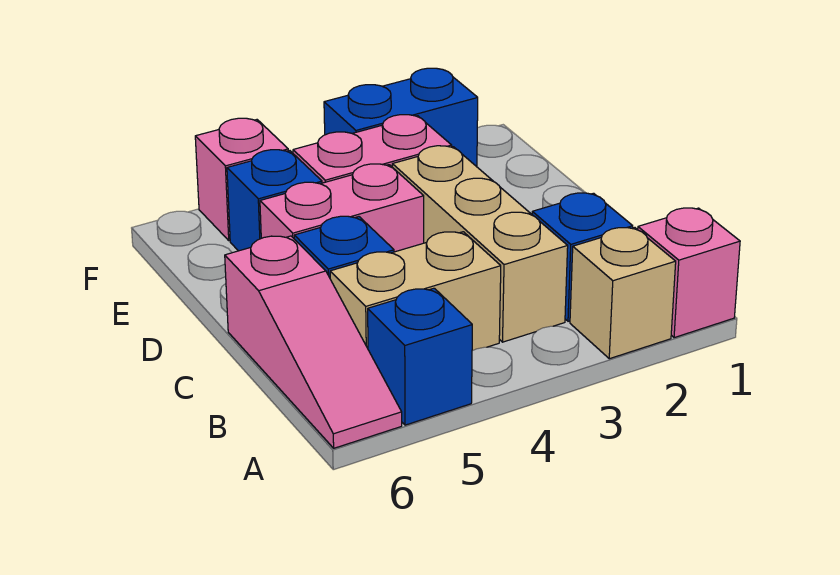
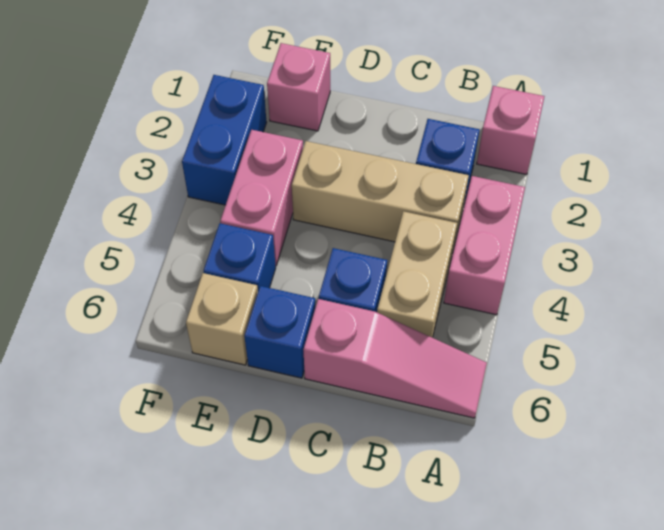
tan 1x1 brick [570,228,676,359] -> tan 1x1 brick moved to [186,273,258,365]
blue 1x1 brick [368,288,472,425] -> blue 1x1 brick moved to [244,286,315,378]
pink 1x2 brick [260,164,424,252] -> pink 1x2 brick moved to [444,176,525,315]
pink 1x1 brick [195,118,288,241] -> pink 1x1 brick moved to [267,43,330,131]

